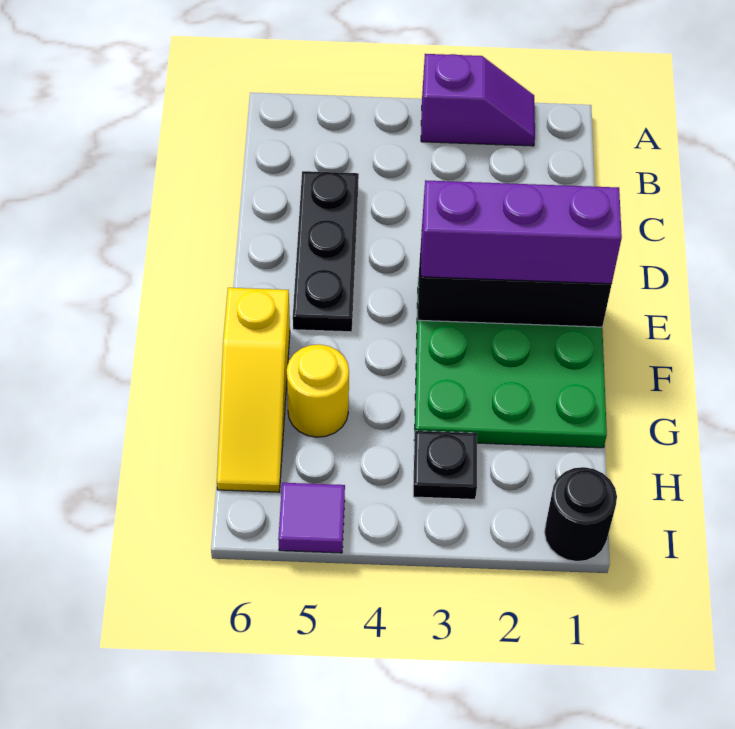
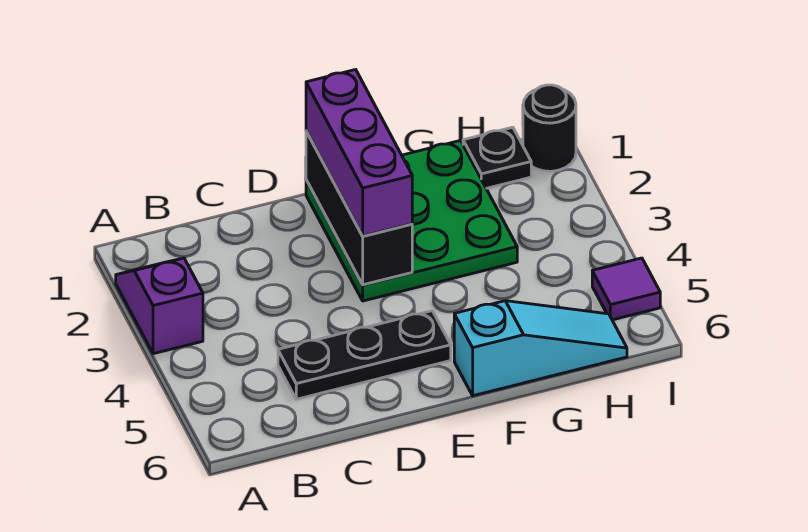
yellow 1x3 slope [217,288,290,492] -> cyan 1x3 slope [454,301,627,396]
yellow 1x1 round brick [287,344,349,437] -> none
black 1x1 plate [413,431,477,499] -> black 1x1 plate moved to [463,127,531,188]

